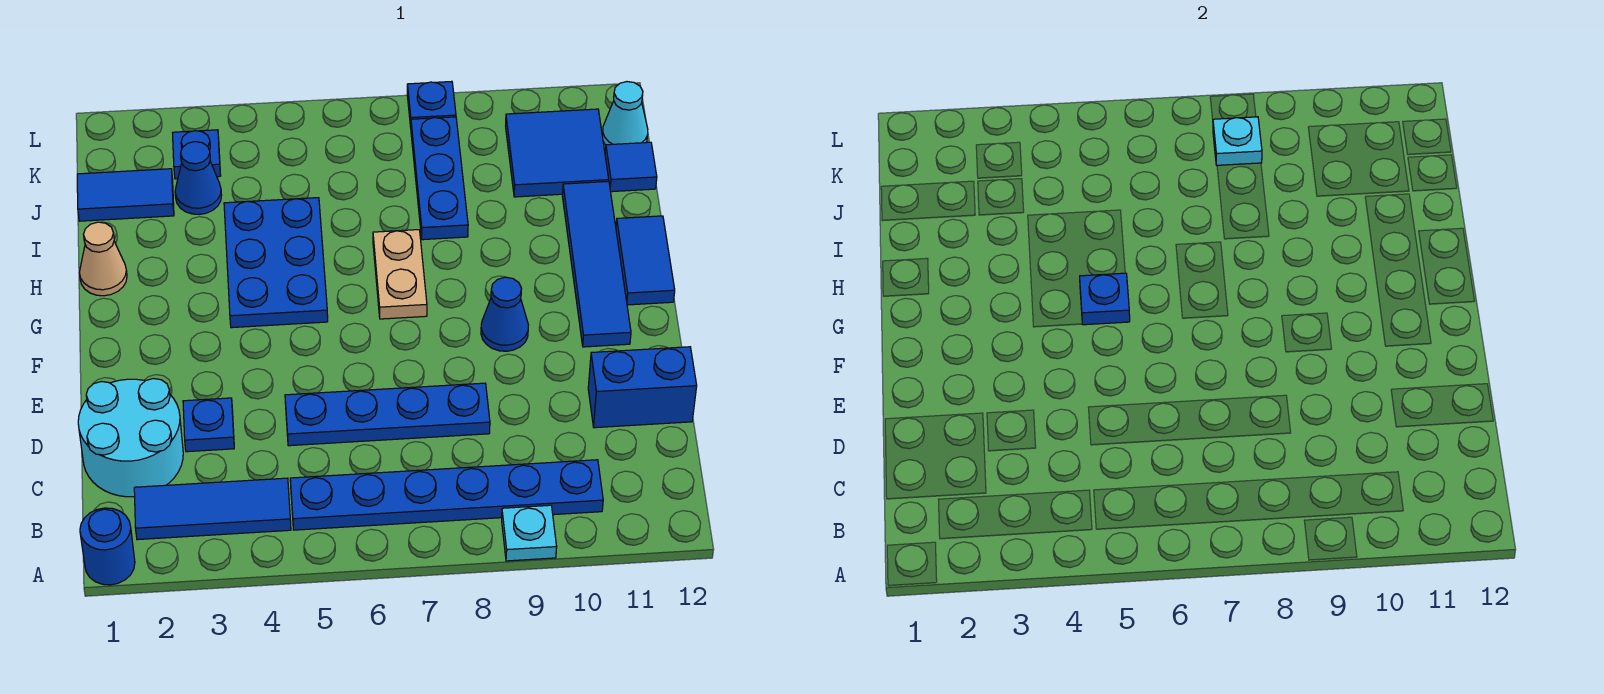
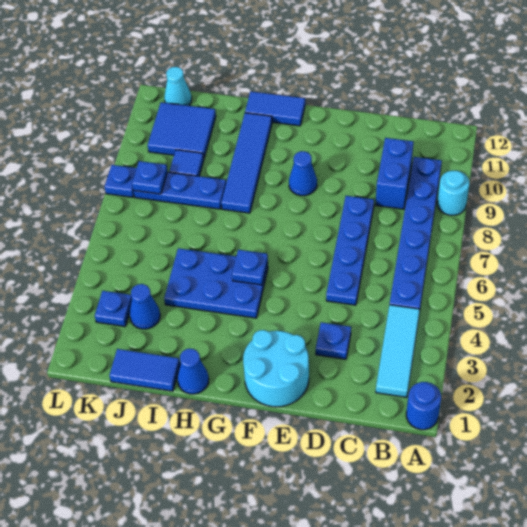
cyan 1x1 plate [502,505,557,561] -> cyan 1x1 round brick [437,171,470,215]
blue 1x3 tile [134,478,291,540] -> cyan 1x3 tile [376,305,420,397]
cyan 2x2 round brick [78,379,183,497] -> cyan 2x2 round brick moved to [243,330,309,407]
blue 1x2 brick [588,347,697,428] -> blue 1x2 brick moved to [376,138,413,209]
blue 1x4 tile [562,181,631,347] -> blue 1x4 tile turned to [221,113,272,213]
tan 1x2 plate [373,230,427,319] -> none
tan 1x1 cone [79,222,127,296] -> blue 1x1 cone [177,349,209,394]
blue 1x2 tile [77,169,174,221] -> blue 1x2 tile turned to [109,349,180,391]
blue 1x1 tile [605,142,657,192] -> blue 1x1 tile moved to [169,150,204,176]
cyan 1x1 plate [1213,117,1262,165] -> blue 1x1 plate [132,161,168,194]

